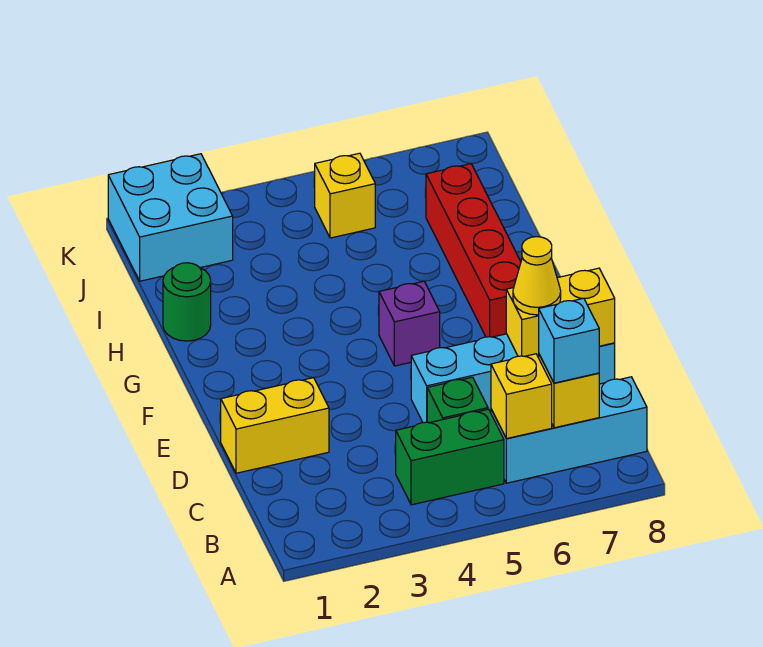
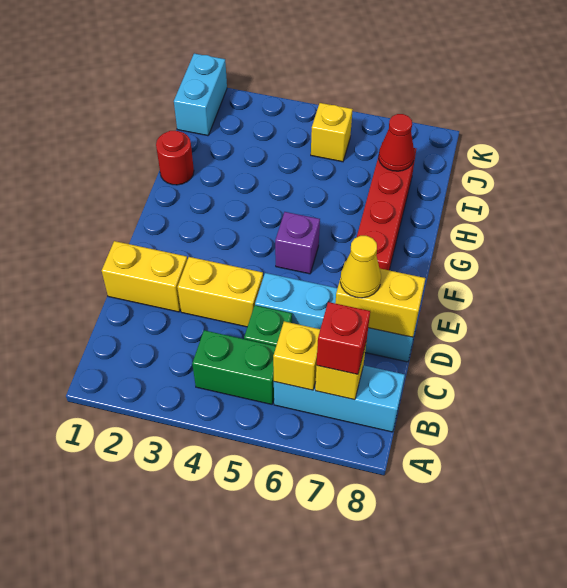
cyan 1x1 brick [539,298,599,383] -> red 1x1 brick [317,302,370,374]
none -> yellow 1x2 brick [177,257,263,327]
green 1x1 round brick [163,263,211,341] -> red 1x1 round brick [156,131,194,185]
none -> red 1x1 cone [379,114,414,171]
cyan 2x2 brick [108,154,233,281] -> cyan 1x2 brick [174,54,227,136]

